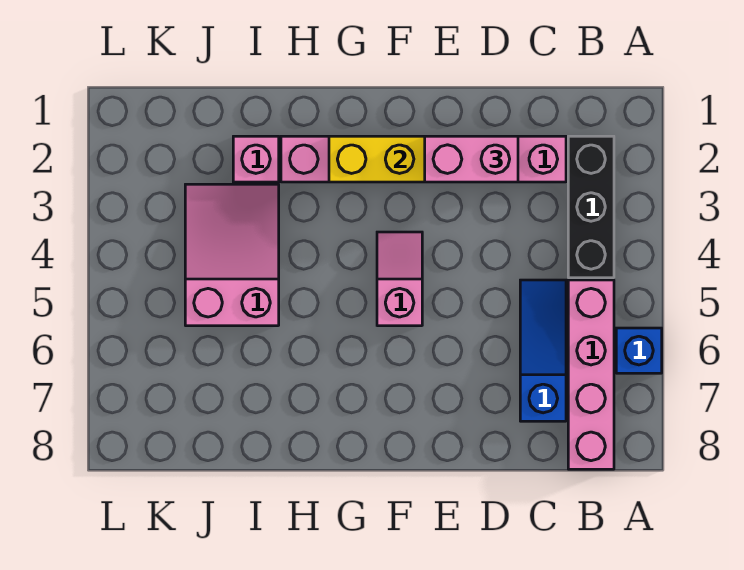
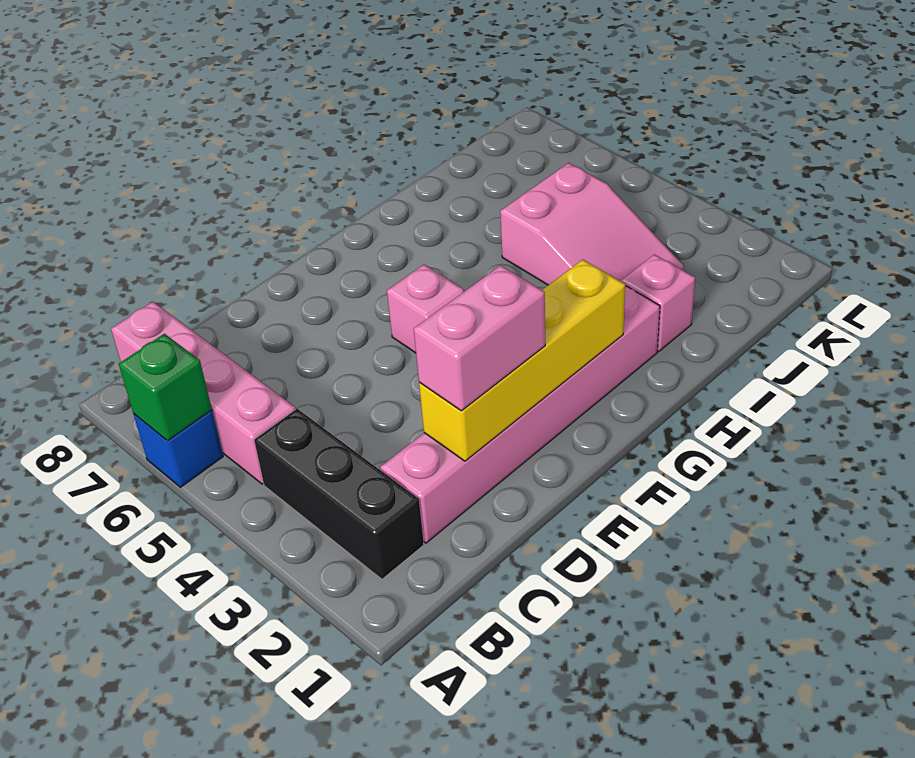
none -> green 1x1 brick [119,334,212,441]
blue 1x3 slope [520,280,566,421] -> none

